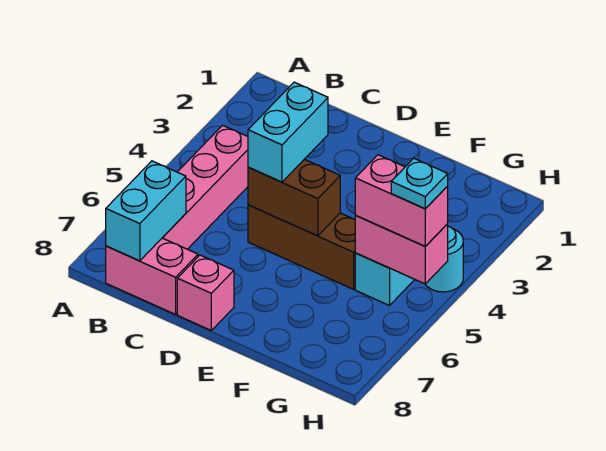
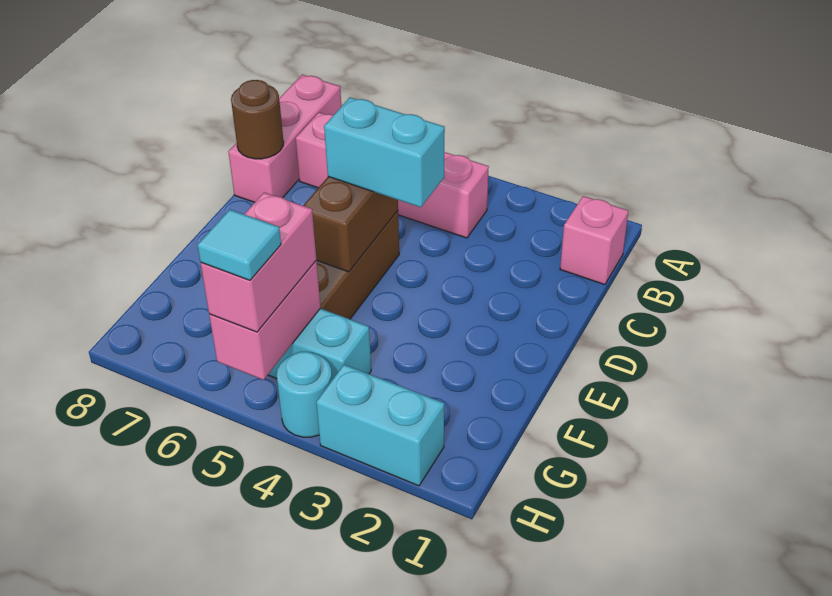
cyan 1x2 brick [106,161,186,261] -> cyan 1x2 brick moved to [316,365,444,486]
pink 1x2 brick [106,238,198,314] -> pink 1x3 brick [228,75,341,202]
none -> brown 1x1 round brick [231,80,284,159]
pink 1x1 brick [177,255,234,330] -> pink 1x1 brick moved to [560,196,628,285]
cyan 1x1 plate [391,158,448,209] -> cyan 1x1 tile [198,210,281,280]

